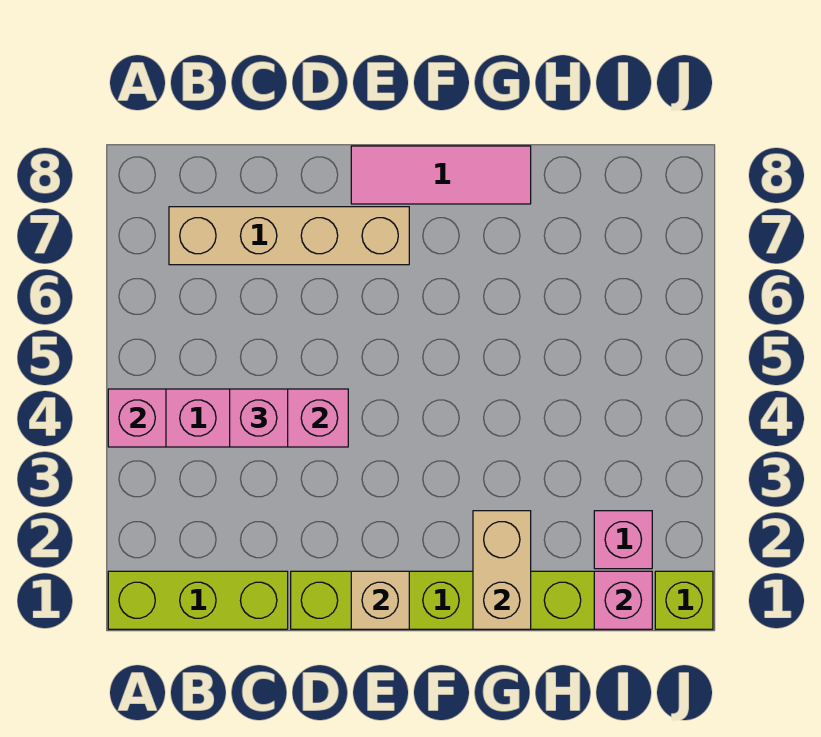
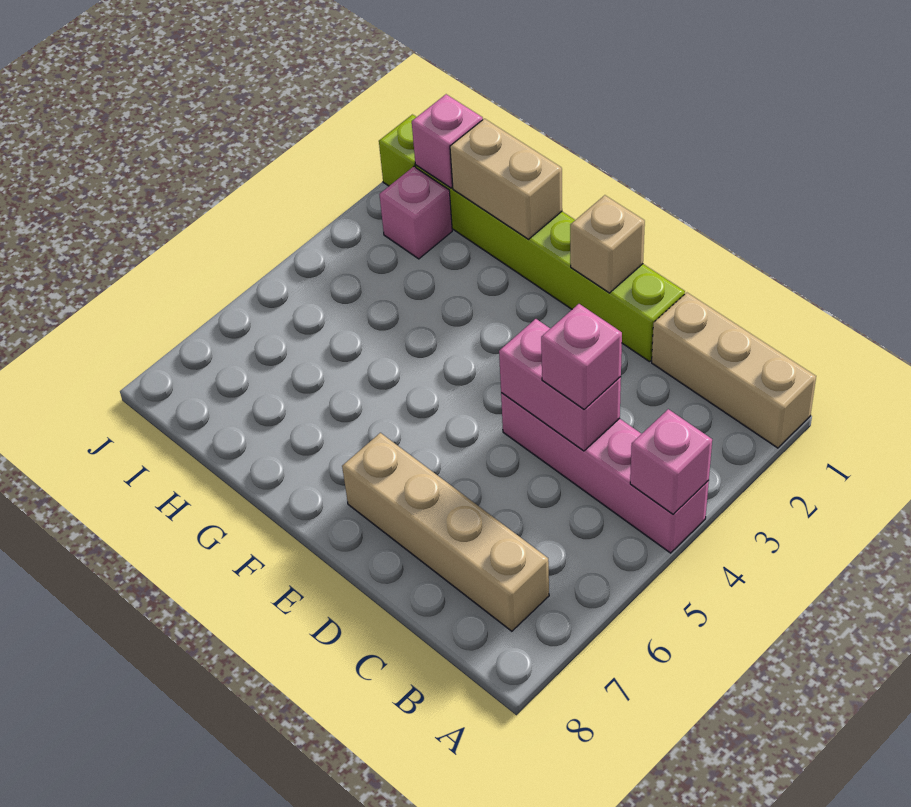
lime 1x3 brick [108,571,288,629] -> tan 1x3 brick [652,293,816,448]
pink 1x3 tile [351,146,531,204] -> none
tan 1x2 brick [473,511,531,629] -> tan 1x2 brick turned to [450,119,562,239]

